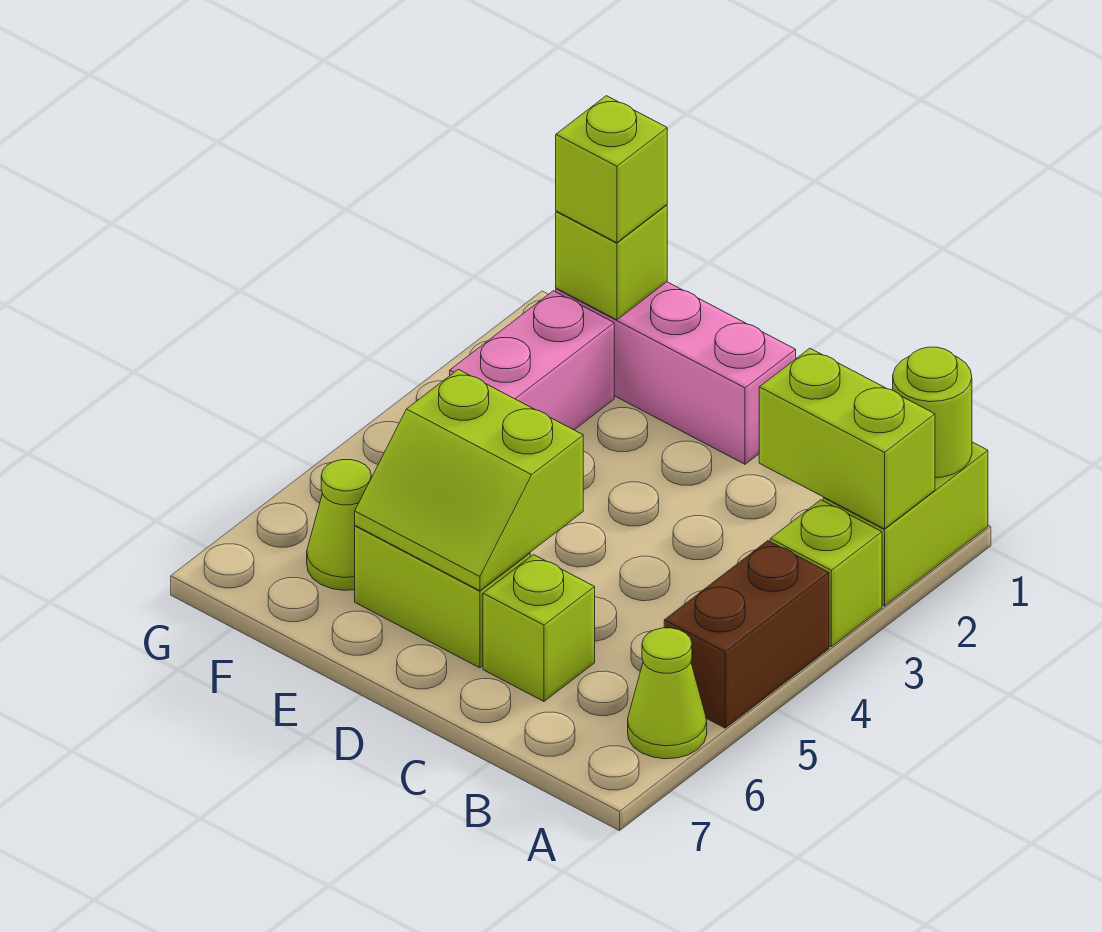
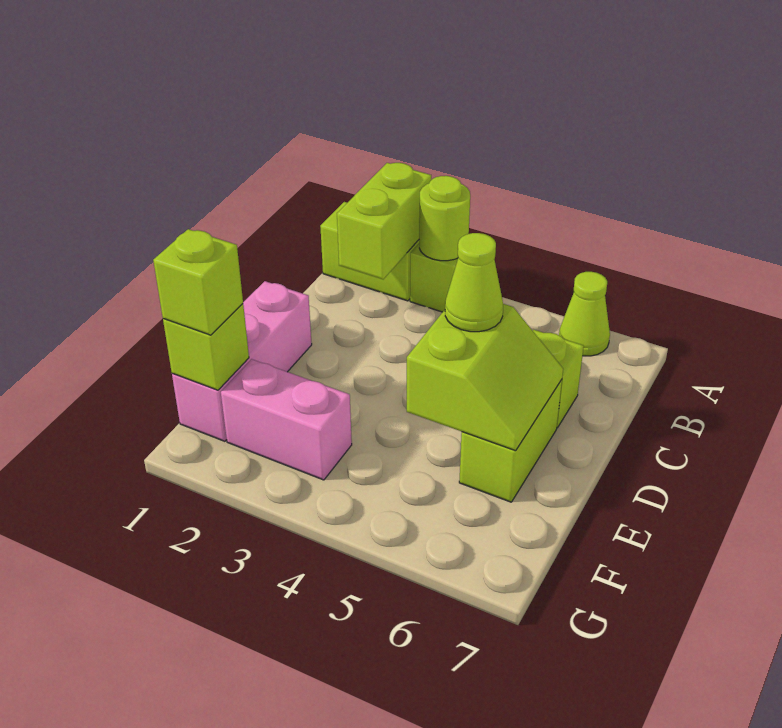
lime 1x1 round brick [893,347,972,478] -> lime 1x1 round brick moved to [419,176,470,261]
brown 1x2 brick [664,541,829,728] -> none
lime 1x1 cone [307,460,371,590] -> lime 1x1 cone moved to [445,233,503,332]

